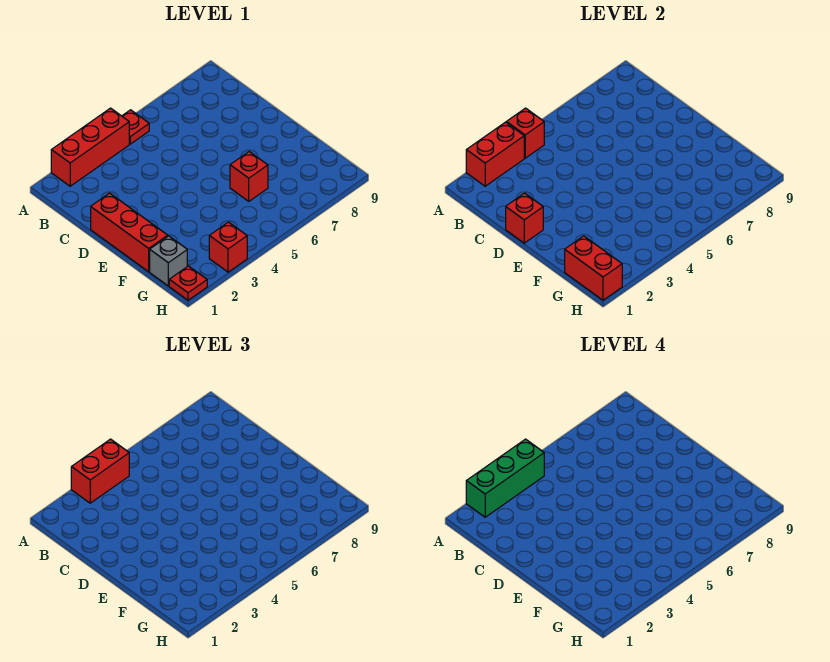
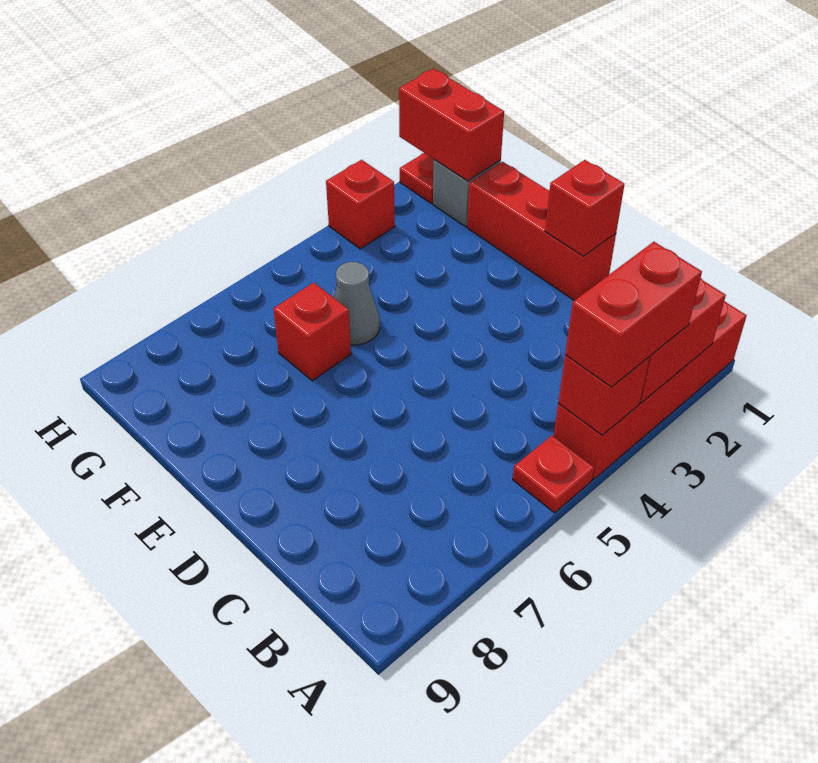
red 1x3 brick [51,108,129,186] -> red 1x4 brick [554,301,747,479]
green 1x3 brick [466,439,544,517] -> none
none -> grey 1x1 cone [334,262,380,345]

